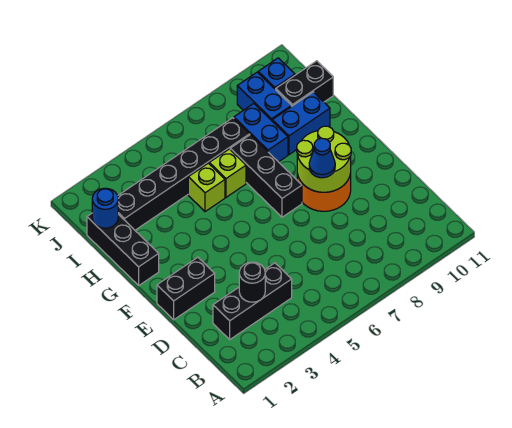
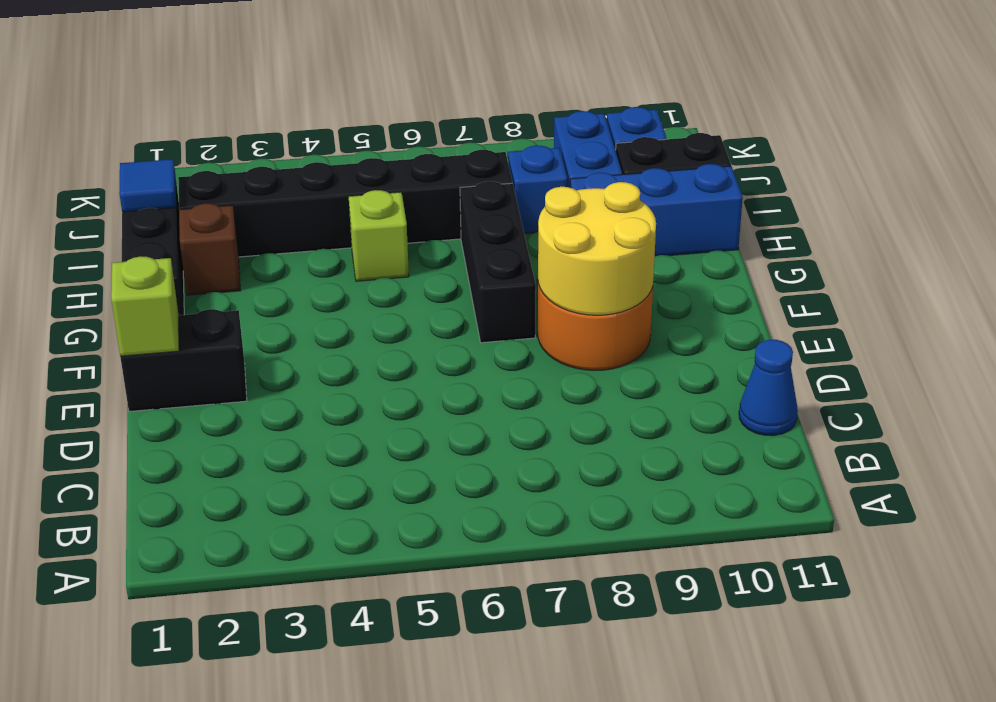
black 1x3 brick [213,263,292,339] -> none
black 1x1 round brick [239,262,265,302] -> none
lime 2x2 round brick [297,126,351,192] -> yellow 2x2 round brick [538,182,656,315]
blue 1x1 cone [309,138,335,178] -> blue 1x1 cone moved to [739,340,798,436]
none -> brown 1x1 brick [179,204,241,295]
lime 1x1 brick [209,149,246,197] -> lime 1x1 brick moved to [111,256,179,356]
blue 1x2 brick [234,104,288,162] -> blue 1x1 brick [508,145,567,234]
blue 1x2 brick [272,92,330,155] -> blue 1x3 brick [570,164,743,256]
blue 1x1 round brick [92,188,118,228] -> blue 1x1 tile [119,159,176,212]

